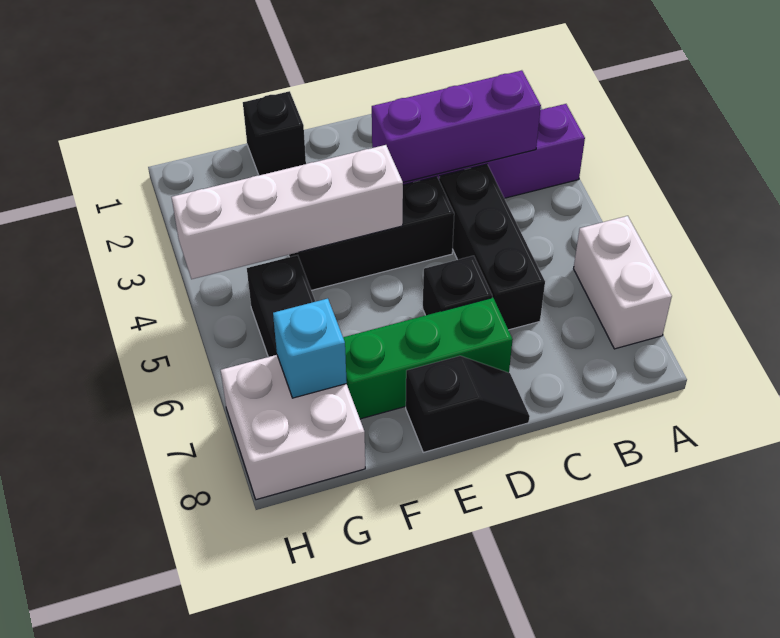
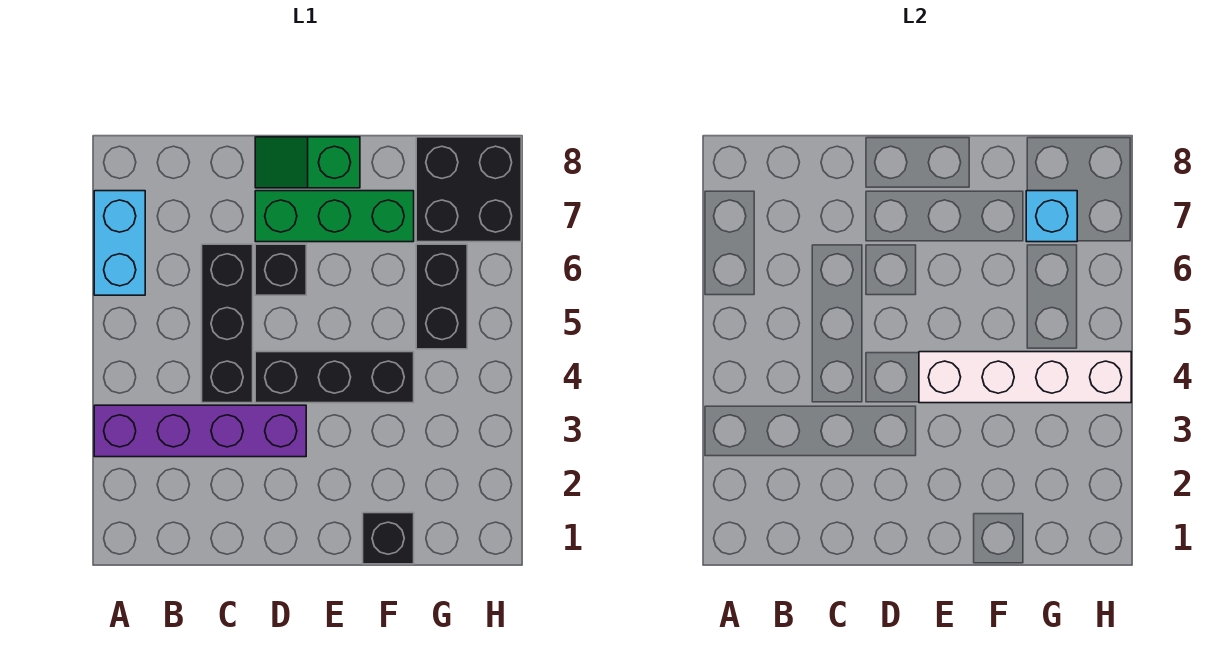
white 1x2 brick [574,216,672,349] -> cyan 1x2 brick [94,191,145,295]
purple 1x3 brick [372,70,541,182] -> none
black 1x2 slope [406,356,530,452] -> green 1x2 slope [255,137,360,188]
white 2x2 brick [221,355,365,500] -> black 2x2 brick [416,137,521,242]

